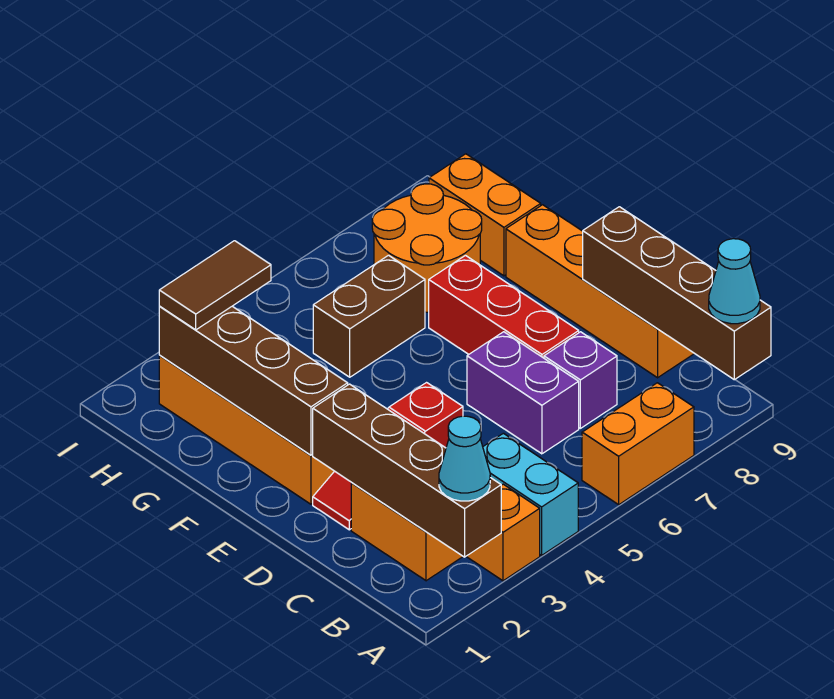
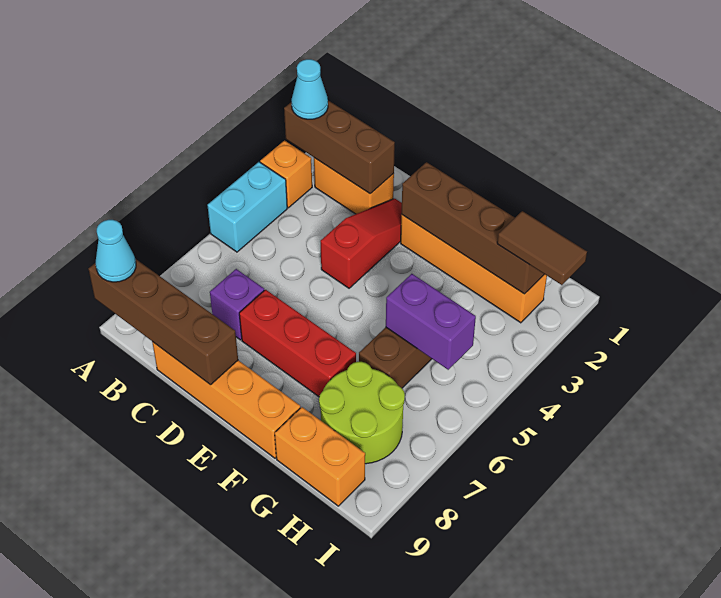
brown 1x4 brick [313,384,501,557] -> brown 1x3 brick [284,100,395,194]
cyan 1x2 brick [483,433,578,555] -> cyan 1x2 brick turned to [207,162,287,252]
orange 1x2 brick [582,383,694,505] -> none
purple 1x2 brick [467,332,579,454] -> purple 1x2 brick moved to [386,274,476,370]
orange 2x2 round brick [372,184,482,312] -> lime 2x2 round brick [319,362,405,464]
brown 1x2 tile [159,241,271,330] -> brown 1x2 tile turned to [497,211,587,285]

